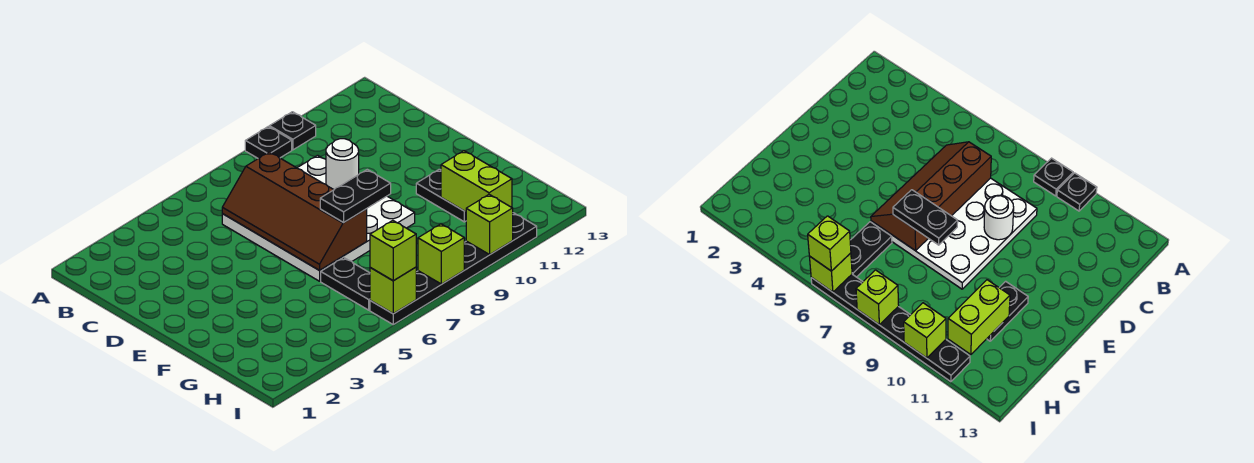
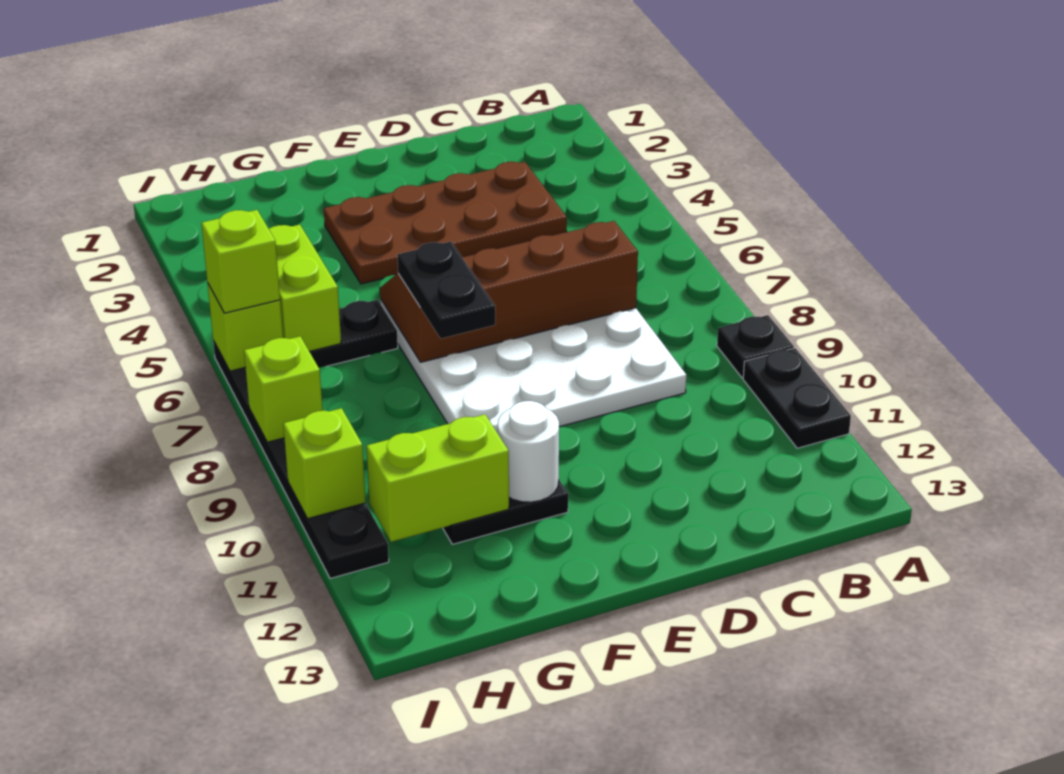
black 1x1 plate [269,112,316,150] -> black 1x2 plate [743,348,851,448]
none -> brown 2x4 plate [324,162,567,284]
white 1x1 round brick [326,139,359,190] -> white 1x1 round brick moved to [498,401,559,502]
none -> lime 1x2 brick [269,225,341,352]

